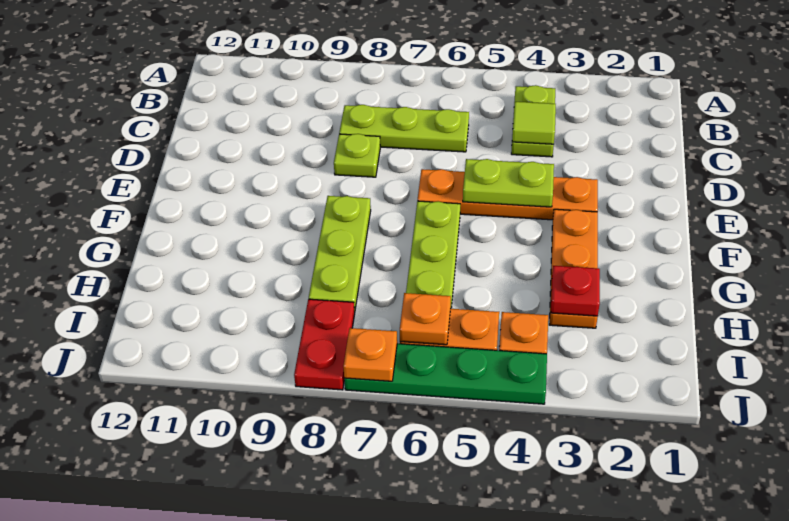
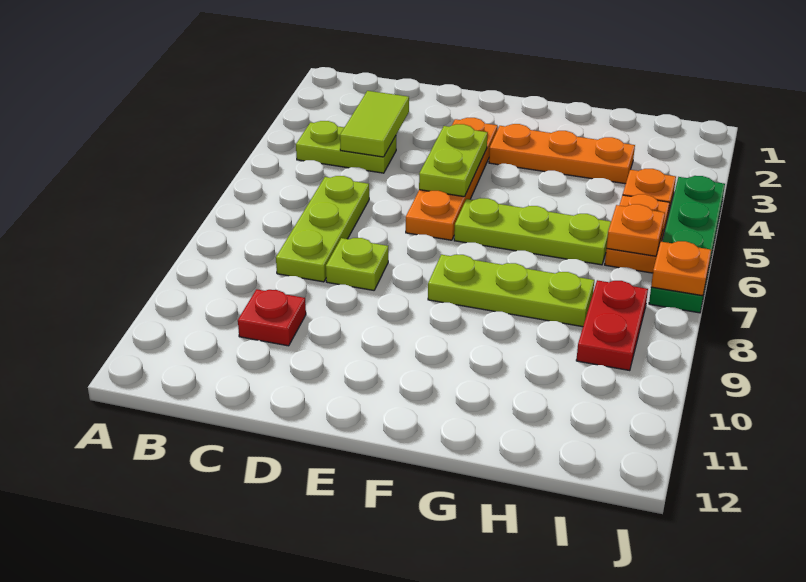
lime 1x1 tile [512,102,556,144] -> lime 1x2 tile [340,91,409,157]
red 1x1 plate [551,266,600,316] -> red 1x1 plate moved to [238,289,306,346]
red 1x2 plate [294,299,355,390] -> red 1x2 plate turned to [576,280,648,371]

